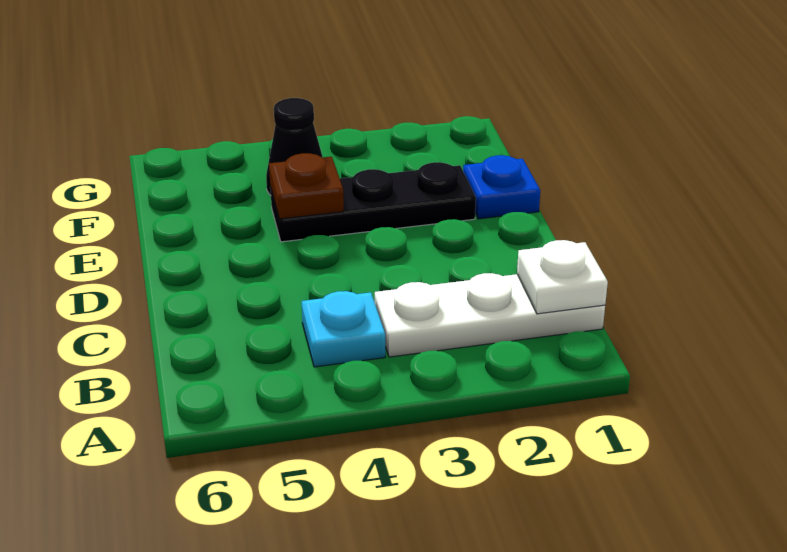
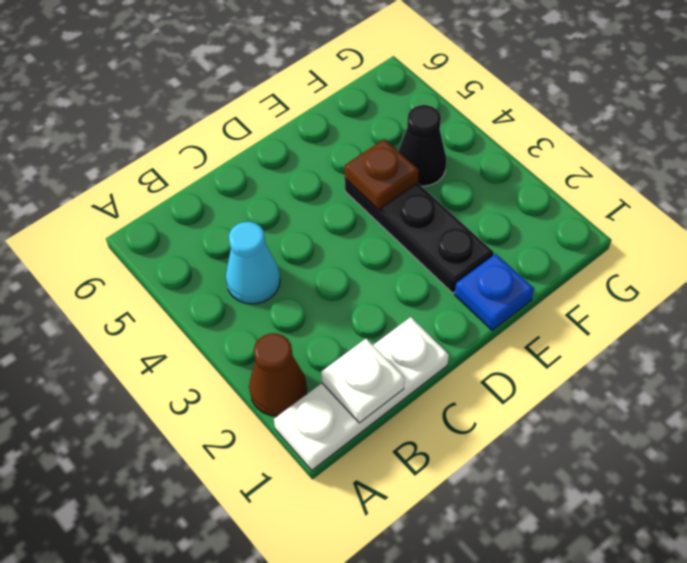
none -> brown 1x1 cone [249,333,307,416]
white 1x3 plate [375,273,605,357] -> white 1x3 plate turned to [274,317,449,470]
cyan 1x1 plate [302,291,385,367] -> cyan 1x1 cone [226,222,280,304]

